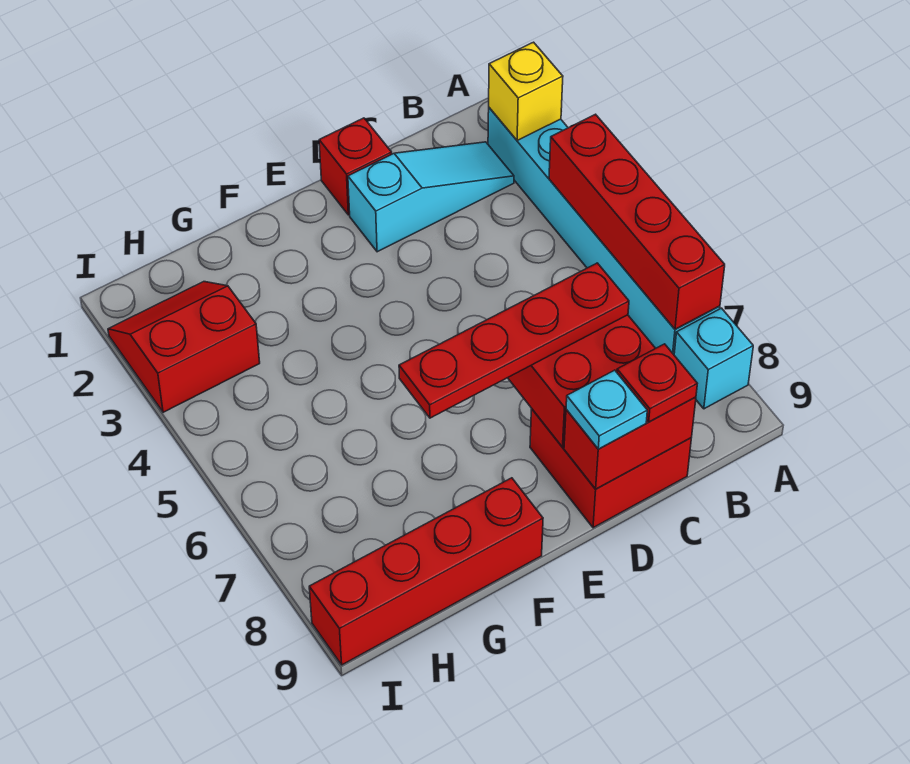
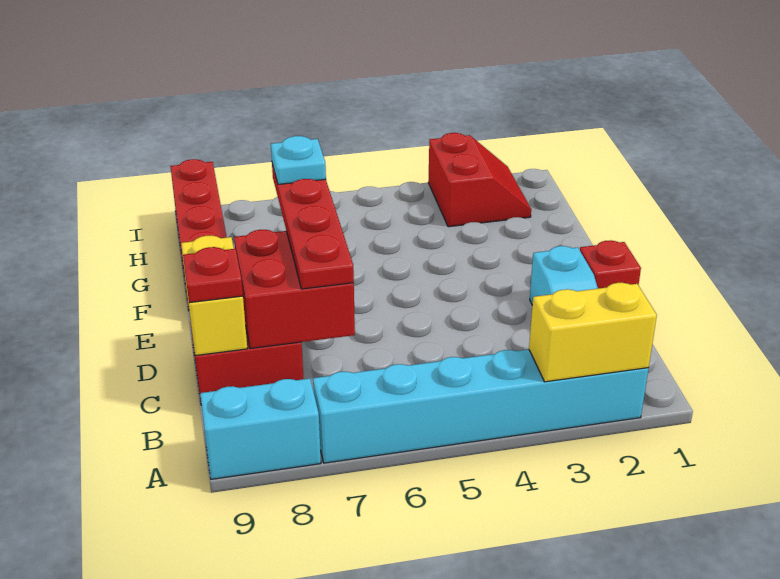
yellow 1x1 brick [489,42,563,141] -> yellow 1x2 brick [529,283,657,382]
red 1x4 brick [549,114,725,329] -> none
cyan 1x1 brick [674,308,753,409] -> cyan 1x2 brick [200,379,321,479]
red 1x2 brick [564,397,696,489] -> yellow 1x2 brick [181,235,247,356]
cyan 1x1 plate [566,370,647,449] -> cyan 1x1 plate moved to [271,136,326,184]

